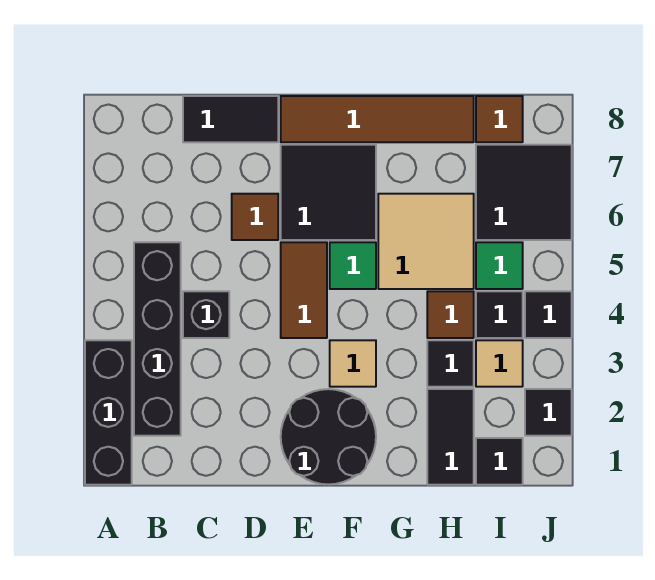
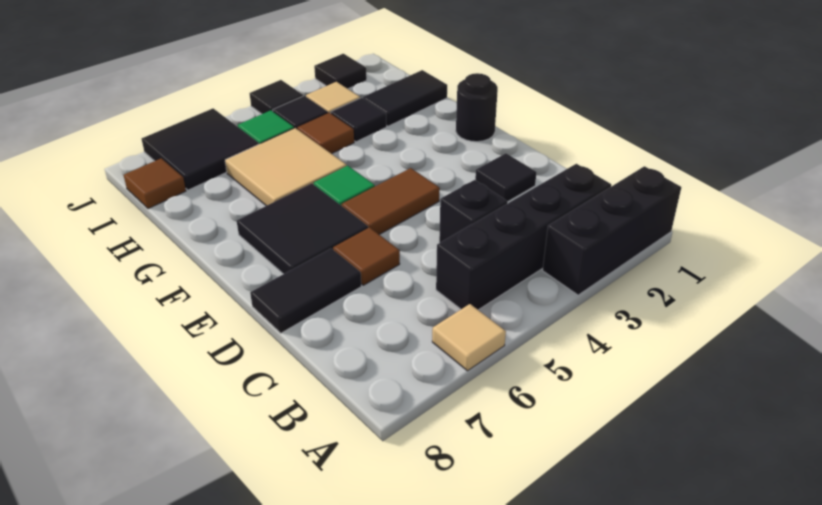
black 1x2 tile [183,96,278,142] -> black 1x2 tile turned to [250,249,361,333]
black 2x2 round brick [281,389,376,484] -> black 1x1 round brick [456,73,498,142]
brown 1x4 tile [281,96,474,142] -> none
tan 1x1 tile [330,340,376,387] -> tan 1x1 tile moved to [432,304,506,371]
black 1x1 tile [476,438,523,485] -> black 1x1 tile moved to [475,153,537,201]

